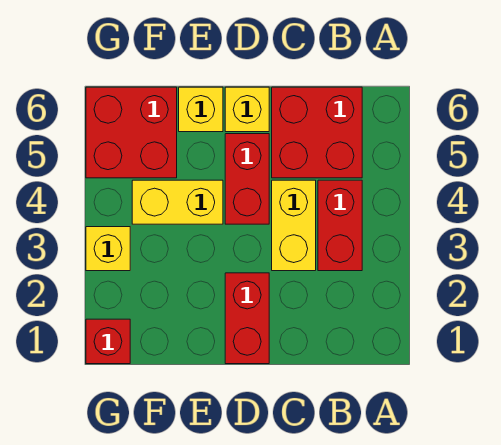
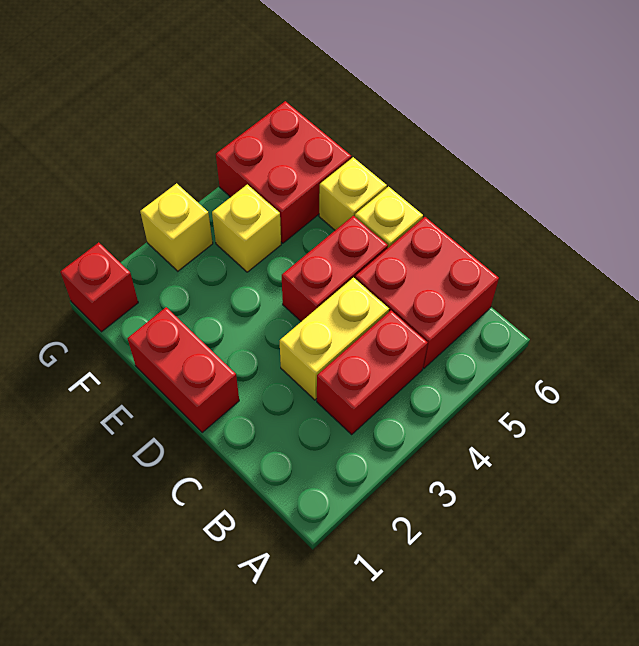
red 1x2 brick [225,273,269,364] -> red 1x2 brick turned to [128,307,239,432]
yellow 1x2 brick [132,180,223,224] -> yellow 1x1 brick [212,185,281,272]

